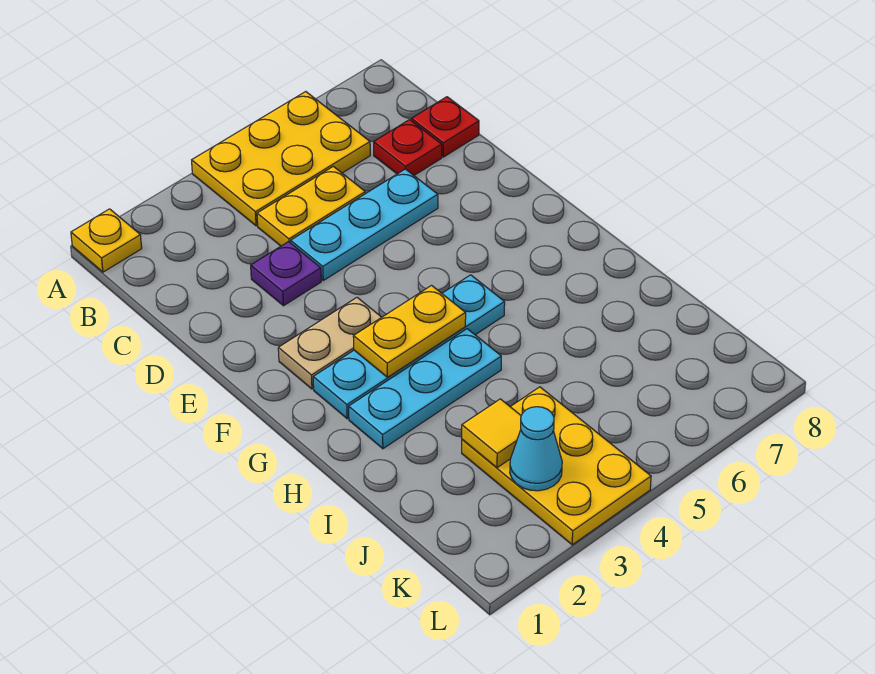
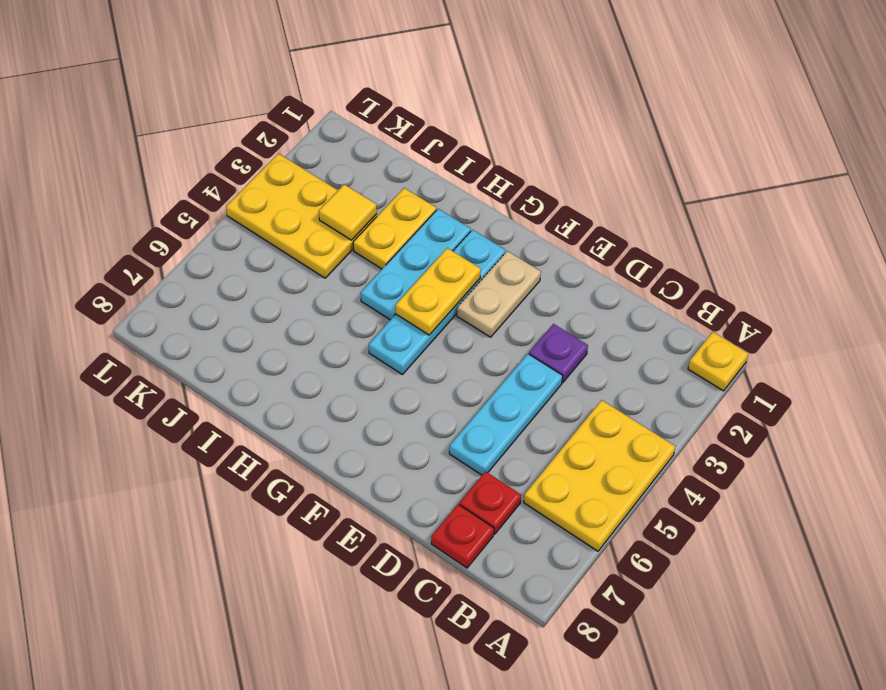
yellow 1x2 plate [257,166,365,246] -> yellow 1x2 plate moved to [353,188,436,269]
cyan 1x1 cone [510,407,562,491] -> none

